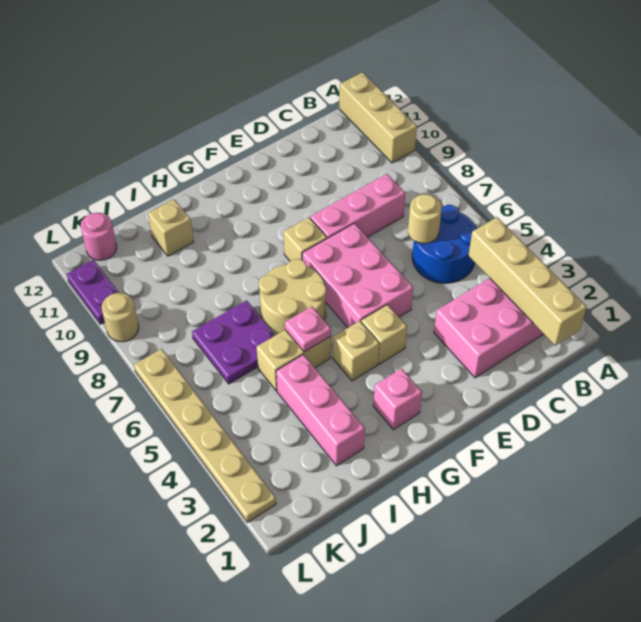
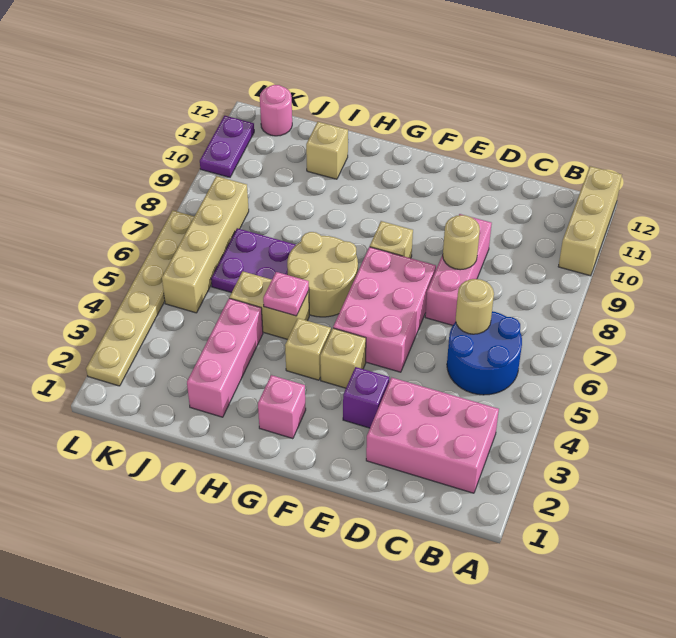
tan 1x4 brick [468,217,587,346] -> tan 1x4 brick moved to [162,176,249,313]
pink 1x3 brick [310,174,405,238] -> pink 1x3 brick turned to [425,214,492,325]
none -> purple 1x1 brick [343,367,389,428]
tan 1x1 round brick [102,293,139,342] -> tan 1x1 round brick moved to [443,215,480,270]

